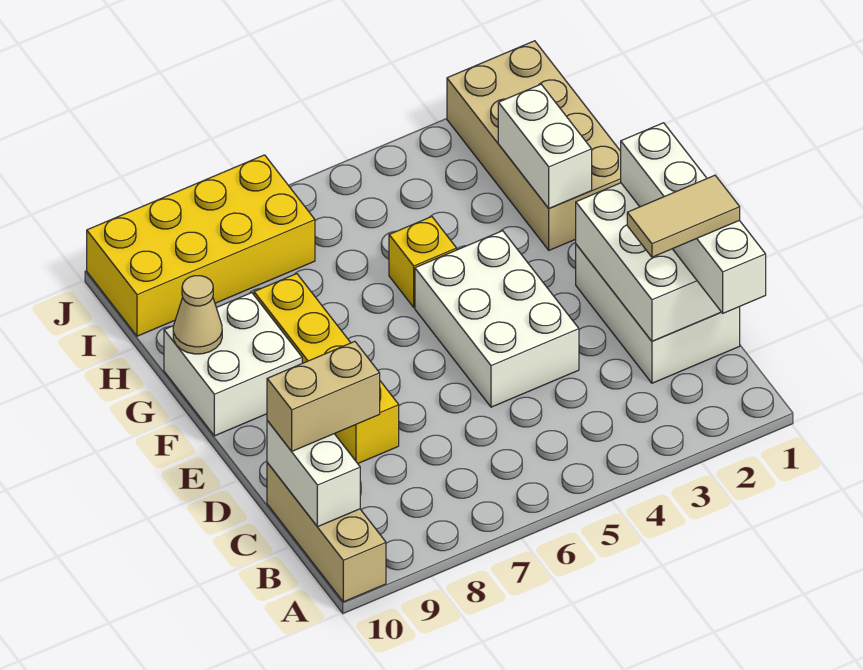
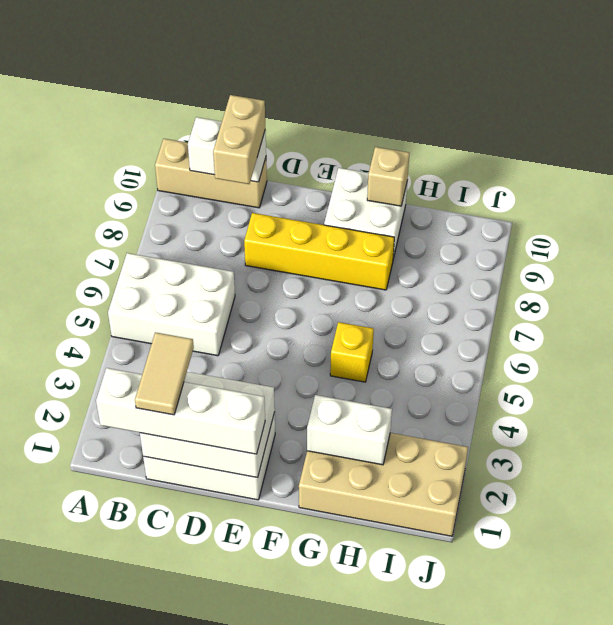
white 2x3 brick [415,231,579,407] -> white 2x3 brick moved to [108,253,235,356]
tan 1x1 cone [173,276,222,354] -> tan 1x1 brick [367,147,409,206]
yellow 2x4 brick [87,155,315,336] -> none

